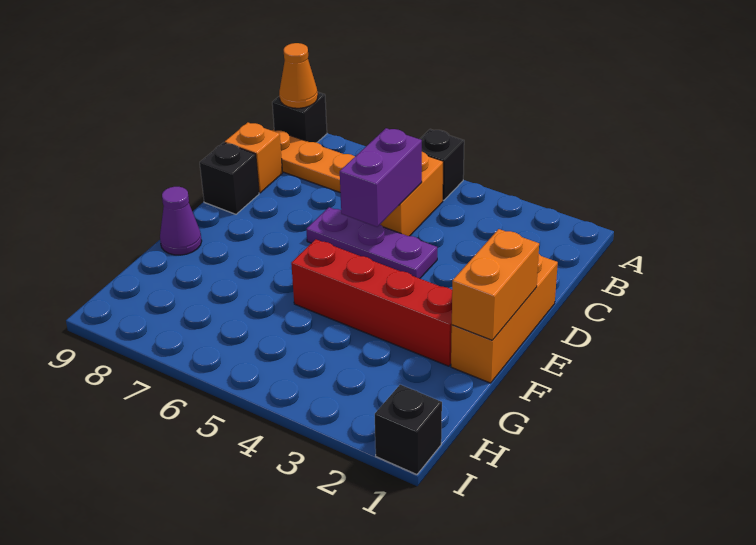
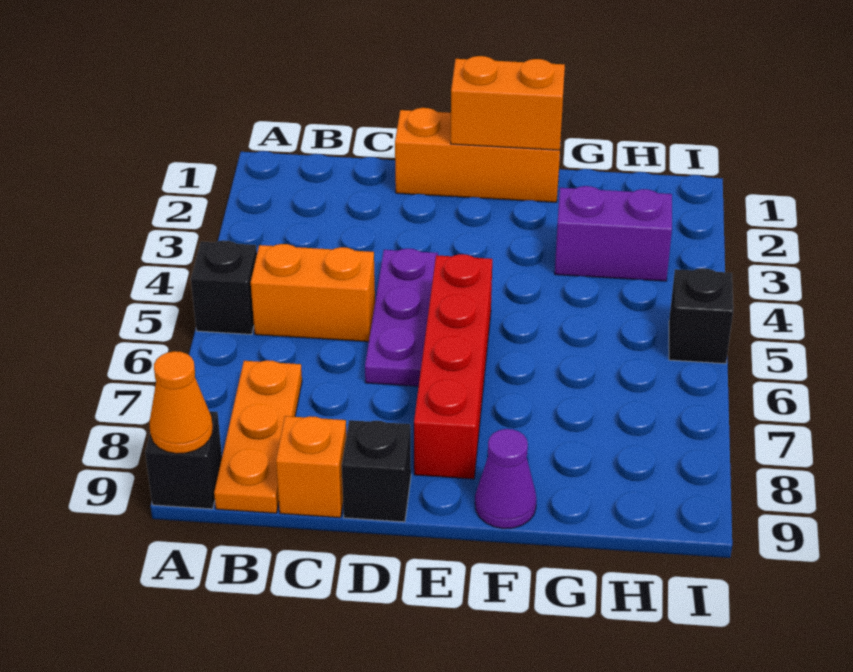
purple 1x2 brick [340,128,422,227] -> purple 1x2 brick moved to [555,186,672,281]
red 1x4 brick [291,239,452,366] -> red 1x4 brick moved to [414,254,492,479]
black 1x1 brick [375,385,442,475] -> black 1x1 brick moved to [669,268,733,364]

